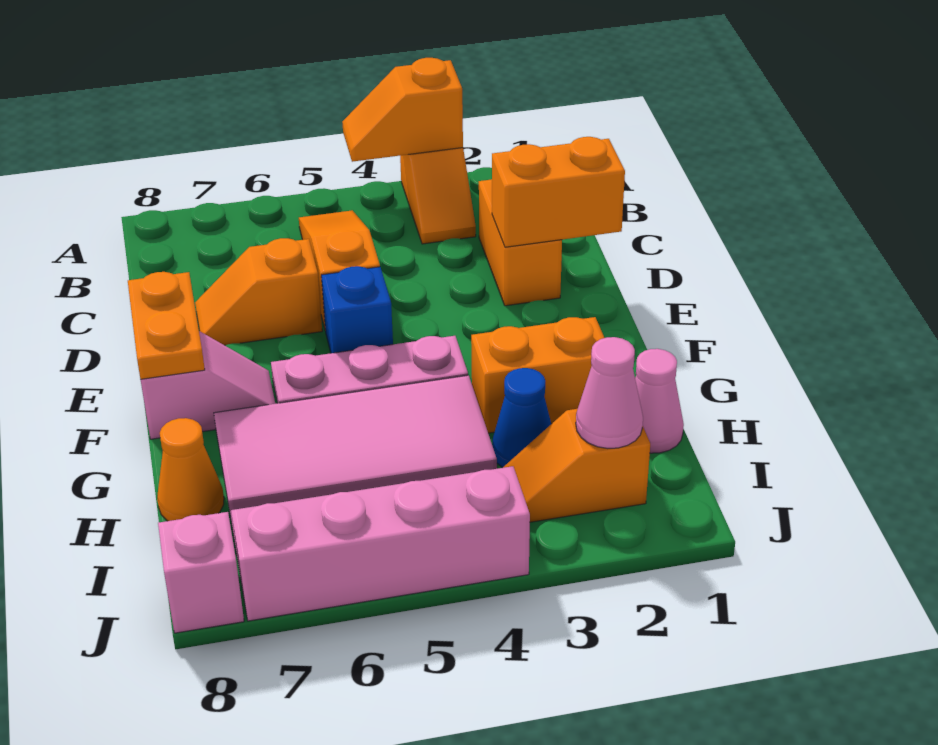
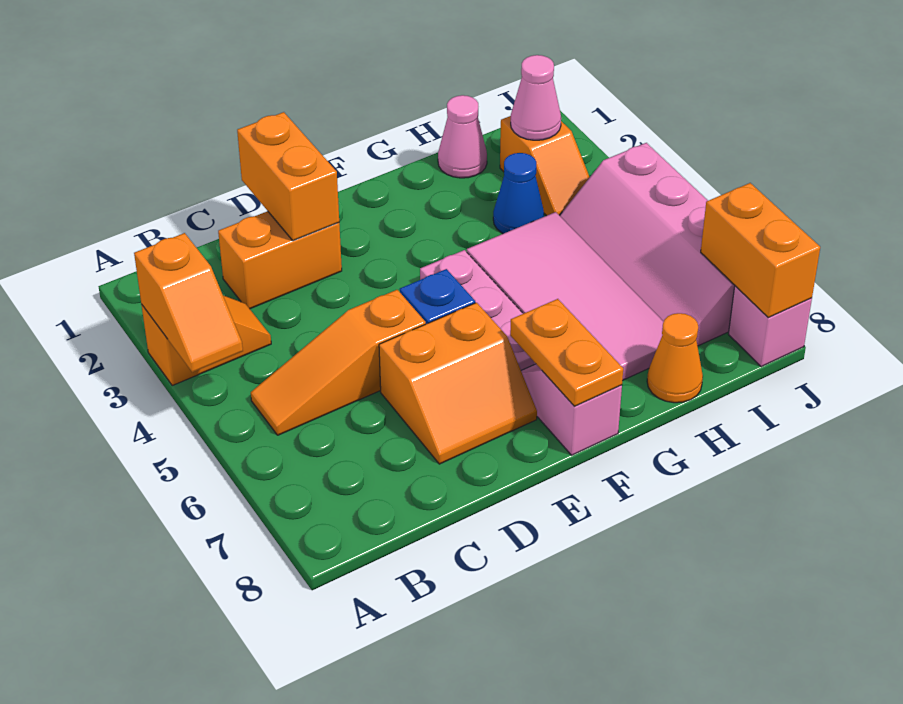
orange 1x2 slope [195,238,322,345] -> orange 2x2 slope [379,303,537,464]
orange 1x2 plate [128,272,205,379] -> orange 1x2 plate turned to [510,299,623,406]
orange 1x2 brick [471,317,604,433] -> orange 1x2 brick moved to [701,183,820,318]

